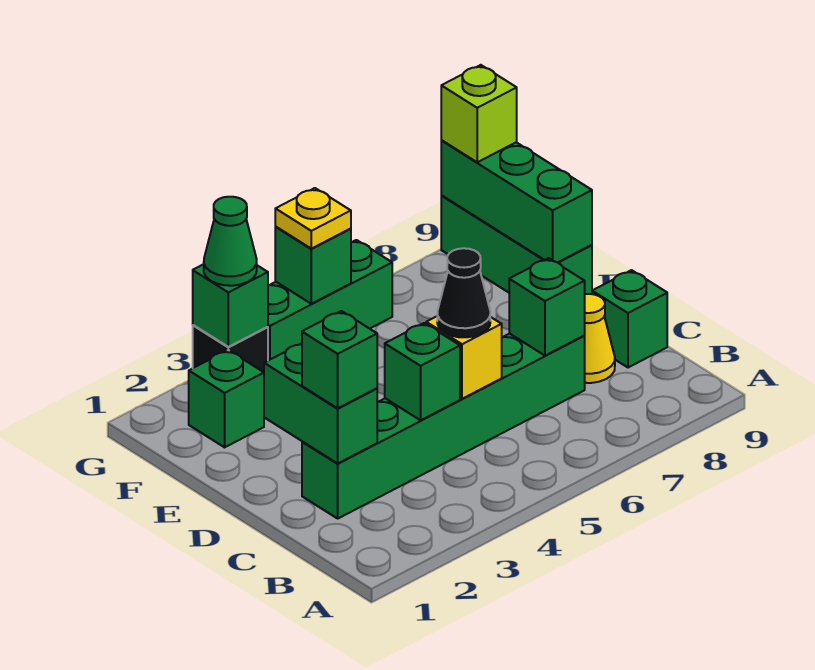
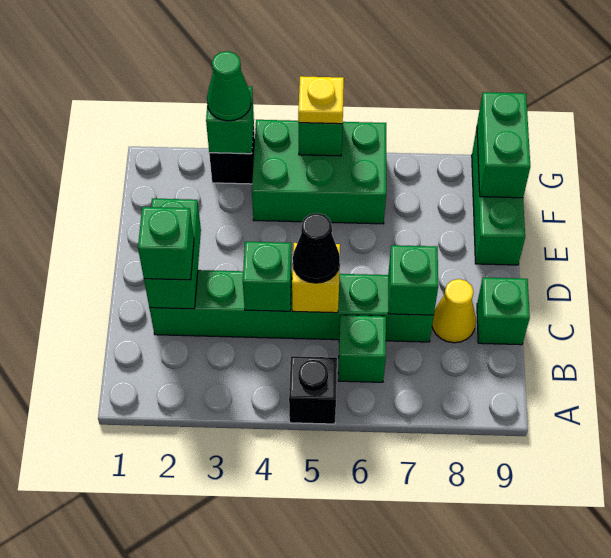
none -> black 1x1 brick [289,356,337,424]
green 1x3 brick [441,141,592,263] -> green 1x2 brick [477,92,530,198]
green 1x1 brick [189,350,264,447] -> green 1x1 brick moved to [338,315,386,382]
green 1x3 brick [268,240,392,361] -> green 2x3 brick [252,120,386,224]
lime 1x1 brick [441,65,517,162] -> none

